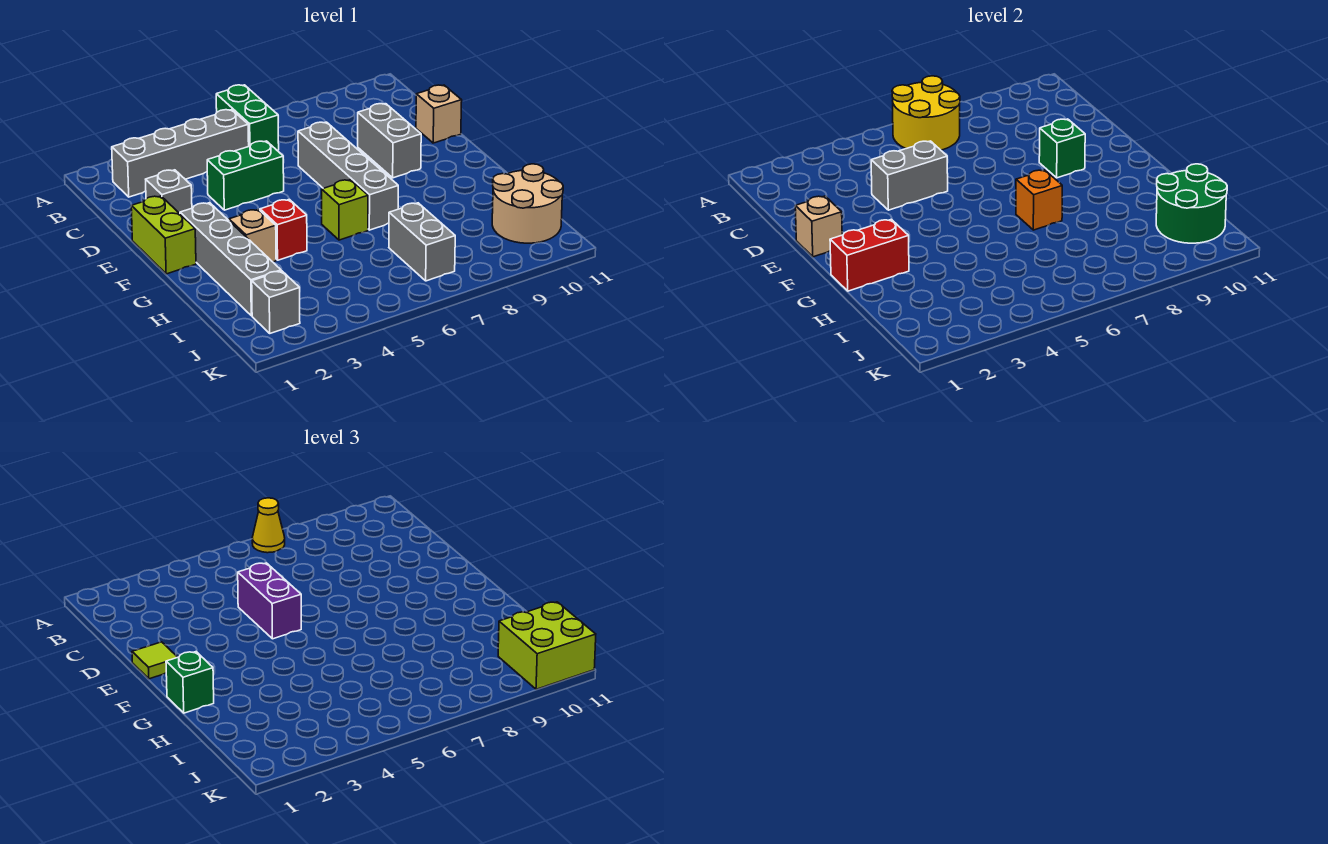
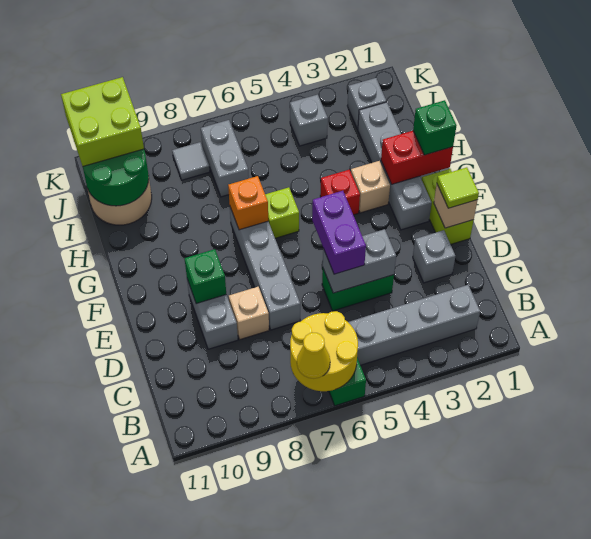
tan 1x1 brick [416,85,462,143] -> tan 1x1 brick moved to [229,287,269,339]
none -> grey 1x1 brick [290,95,328,146]
none -> grey 1x1 tile [172,142,210,180]

